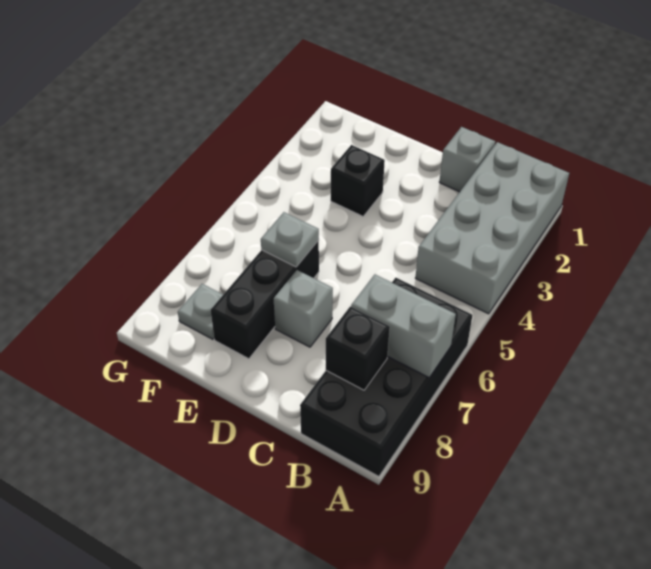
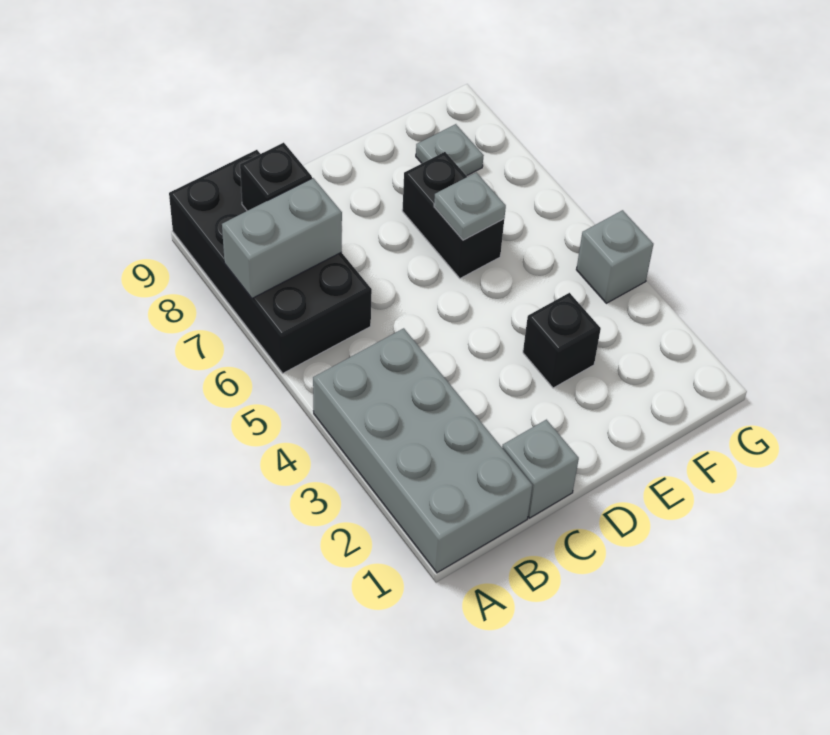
grey 1x1 brick [274,270,333,347] -> grey 1x1 brick moved to [576,210,653,303]
black 1x3 brick [211,240,319,359] -> black 1x2 brick [402,152,504,278]

